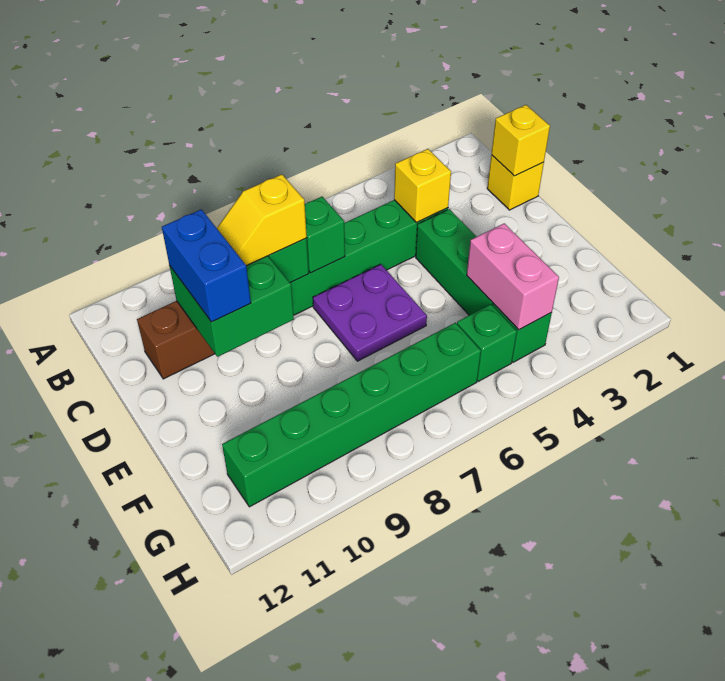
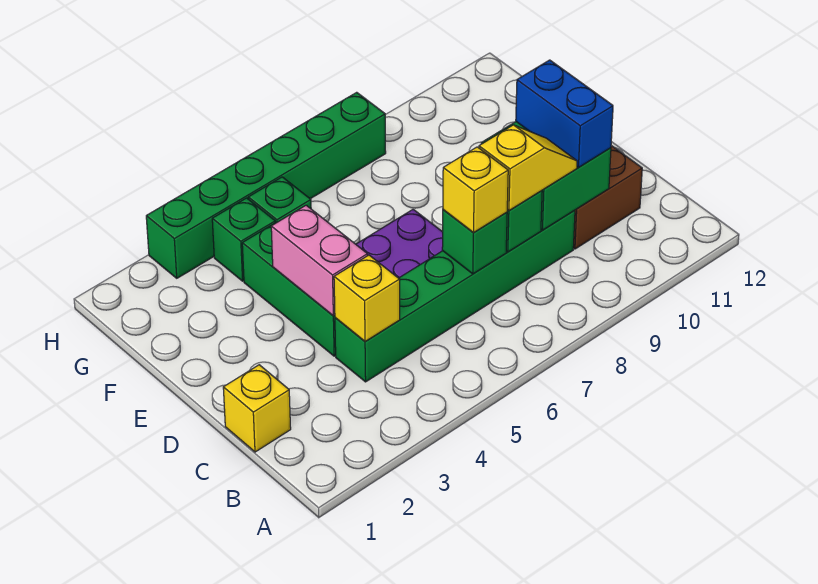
yellow 1x1 brick [491,105,550,176] -> yellow 1x1 brick moved to [443,147,508,233]
pink 1x2 brick [467,223,559,330] -> pink 1x2 brick moved to [271,205,368,316]
green 1x6 brick [222,323,481,507] -> green 1x6 brick moved to [146,92,386,278]

